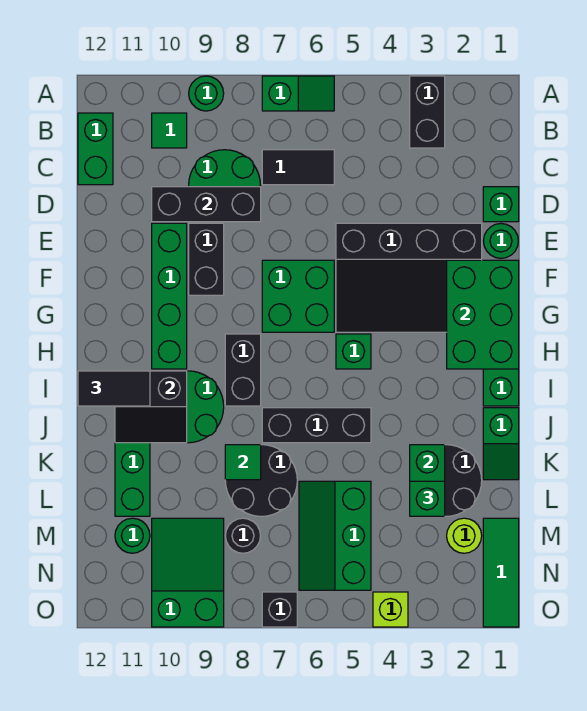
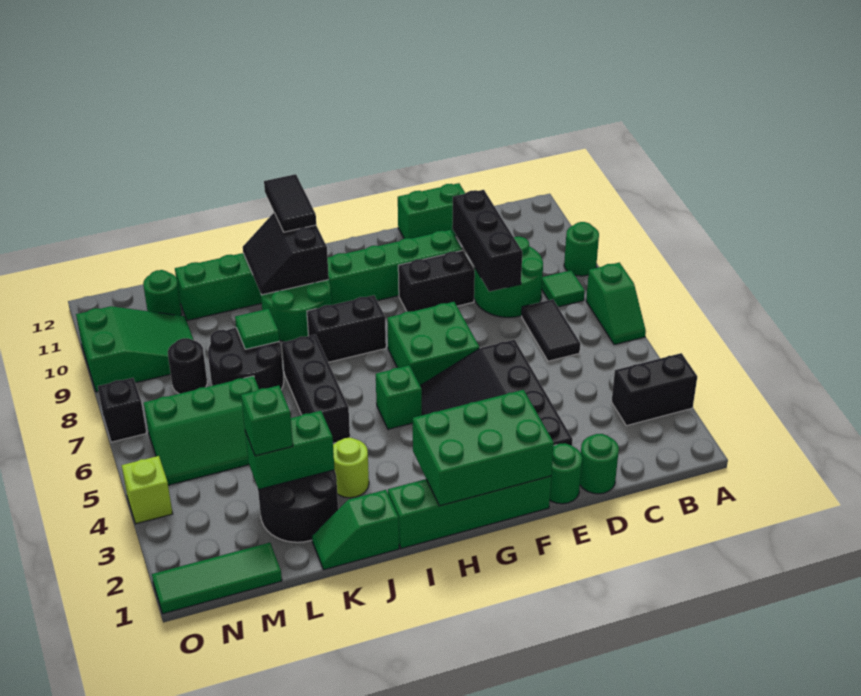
green 1x1 tile [152,113,187,148] -> green 1x1 tile moved to [542,270,585,307]
green 1x2 brick [78,113,113,185] -> green 1x2 brick moved to [398,183,465,239]
green 1x1 brick [483,187,519,222] -> green 1x1 round brick [580,434,619,494]
green 2x3 slope [299,481,371,590] -> green 2x3 slope turned to [144,376,259,485]
lime 1x1 round brick [447,518,482,553] -> lime 1x1 round brick moved to [333,438,369,498]

